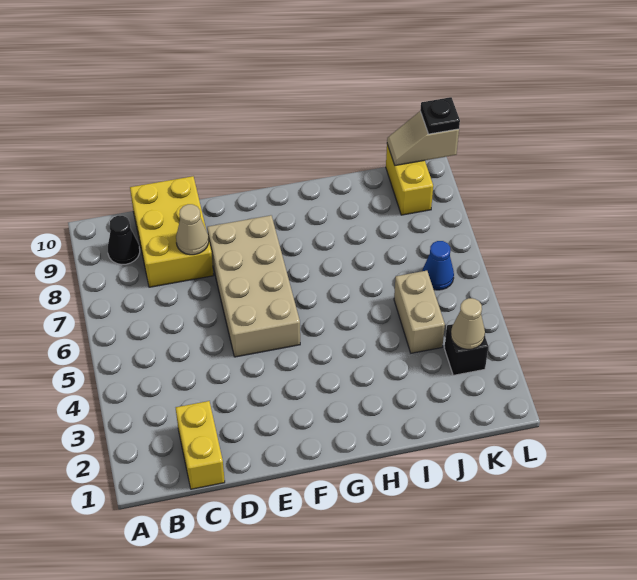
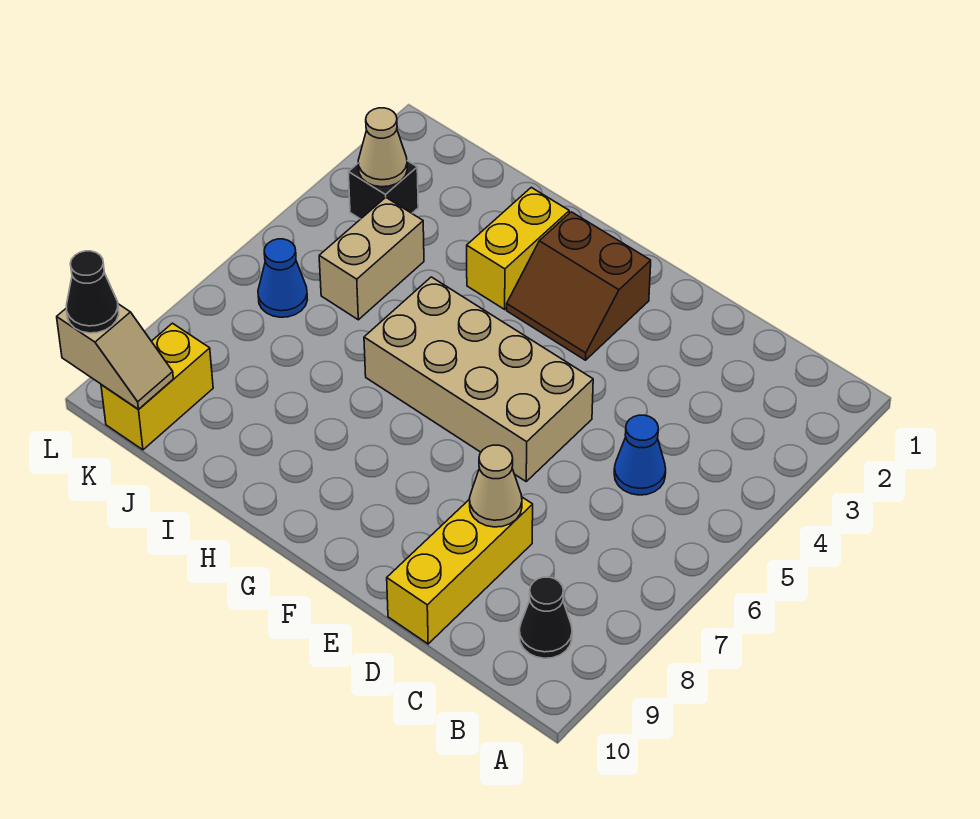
yellow 1x2 brick [176,401,225,489] -> yellow 1x2 brick moved to [467,187,569,309]
none -> blue 1x1 cone [614,415,666,495]
yellow 2x3 brick [130,176,213,287] -> yellow 1x3 brick [387,497,533,644]
tan 2x4 brick [207,215,300,357] -> tan 2x4 brick turned to [364,277,593,481]
none -> brown 2x2 slope [507,212,651,360]
black 1x1 plate [420,97,460,134] -> black 1x1 cone [66,251,119,333]

